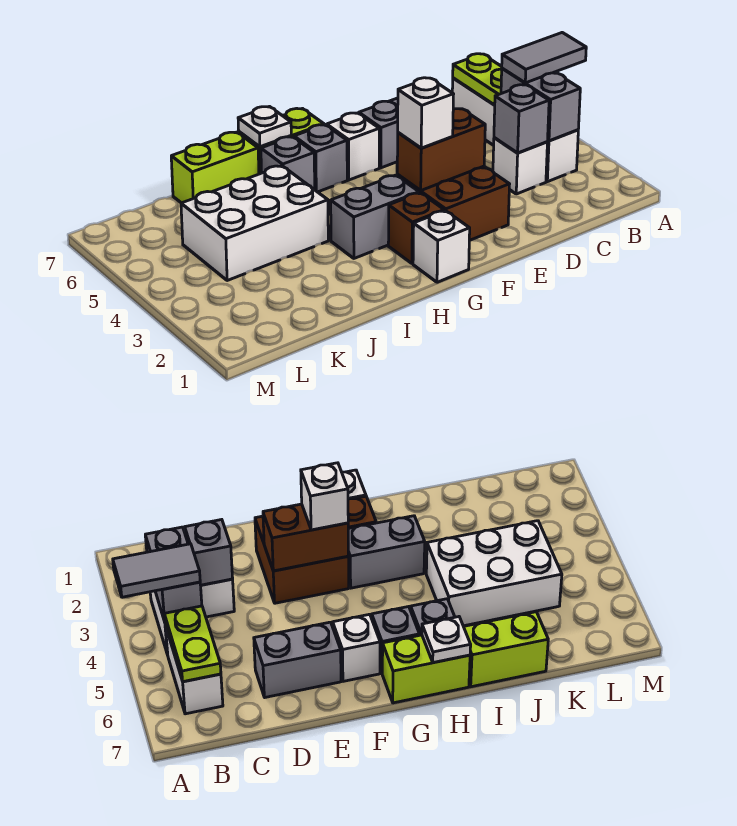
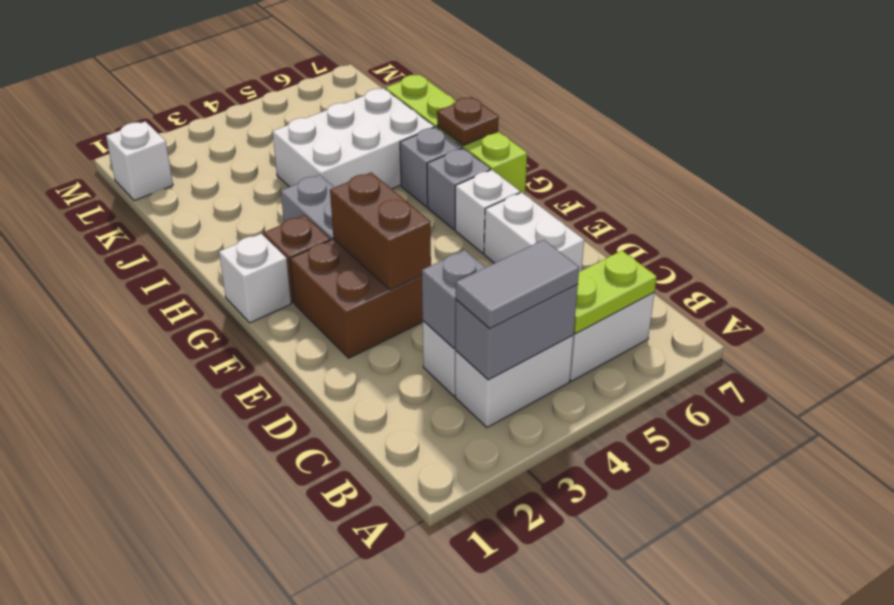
grey 1x2 tile [502,33,586,83] -> grey 1x2 tile turned to [456,240,579,328]
grey 1x2 brick [359,98,398,168] -> white 1x2 brick [484,192,584,272]
white 1x1 brick [398,78,454,148] -> white 1x1 brick moved to [106,121,173,201]
white 1x1 plate [238,107,291,147] -> brown 1x1 plate [437,97,499,146]
white 2x3 brick [181,166,328,281] -> white 2x3 brick turned to [272,88,434,189]

